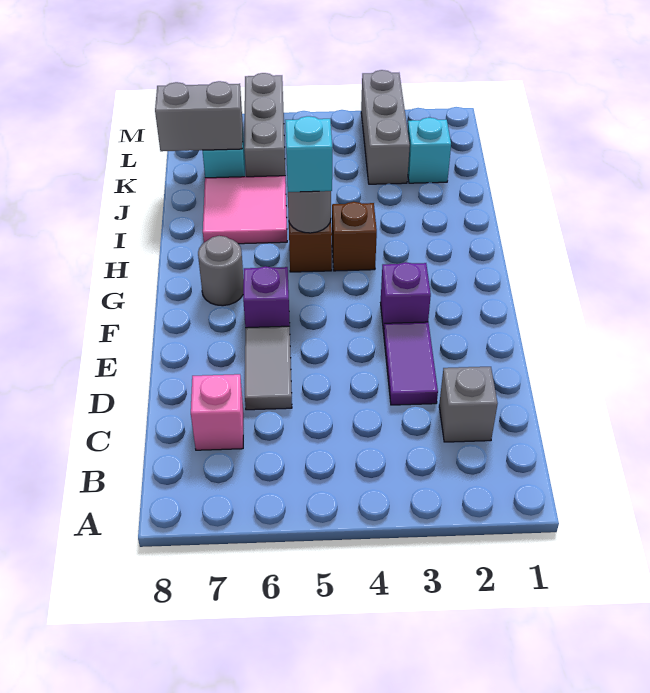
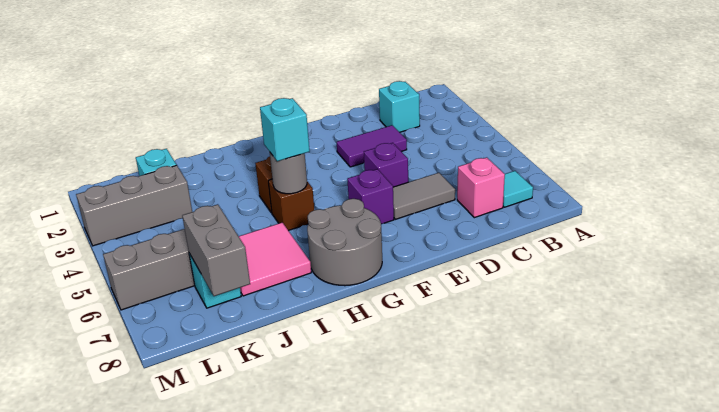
none -> cyan 1x1 tile [503,171,533,207]
grey 1x1 brick [439,367,498,442] -> cyan 1x1 brick [379,81,420,132]
purple 1x1 brick [381,262,431,332] -> purple 1x1 brick moved to [364,143,408,187]
grey 1x1 round brick [198,236,244,306] -> grey 2x2 round brick [307,199,382,286]

